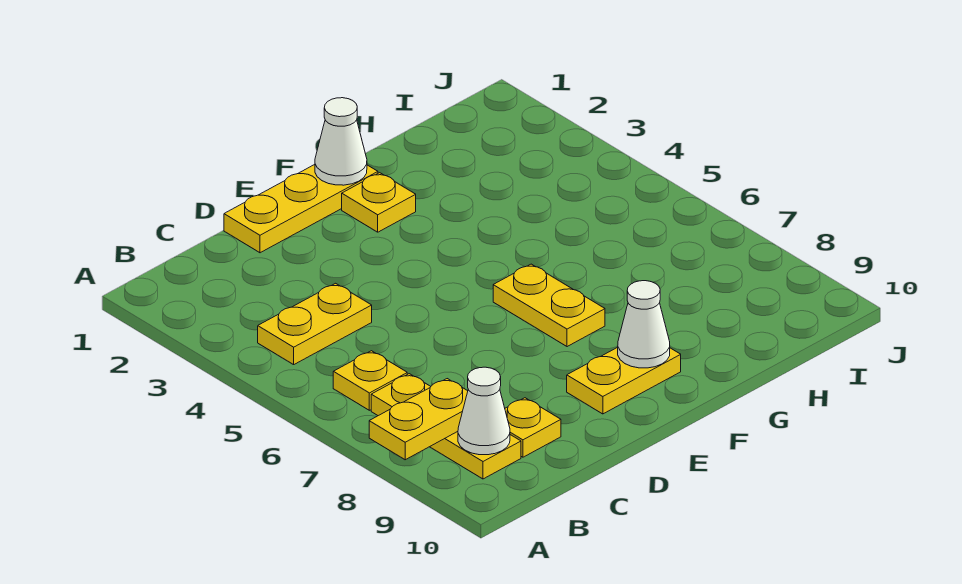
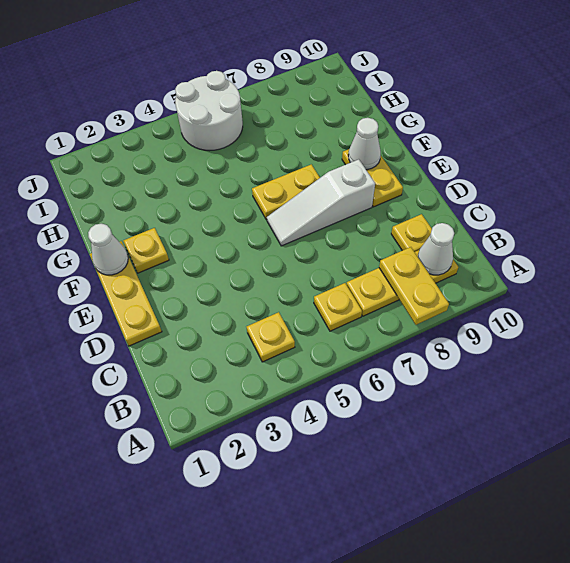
yellow 1x2 plate [258,283,372,365] -> yellow 1x1 plate [247,312,295,362]
none -> white 1x3 slope [267,159,375,246]
none -> white 2x2 round brick [175,71,243,151]

